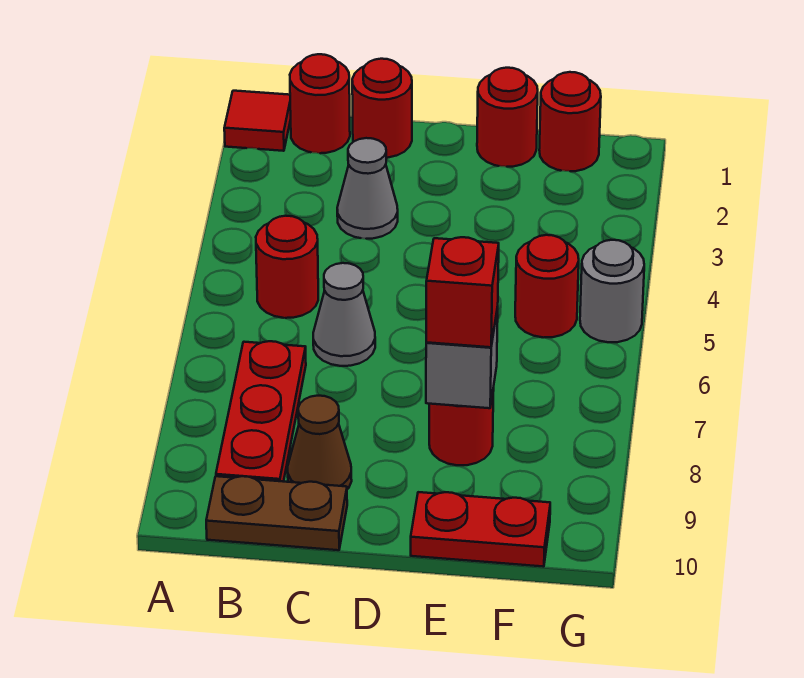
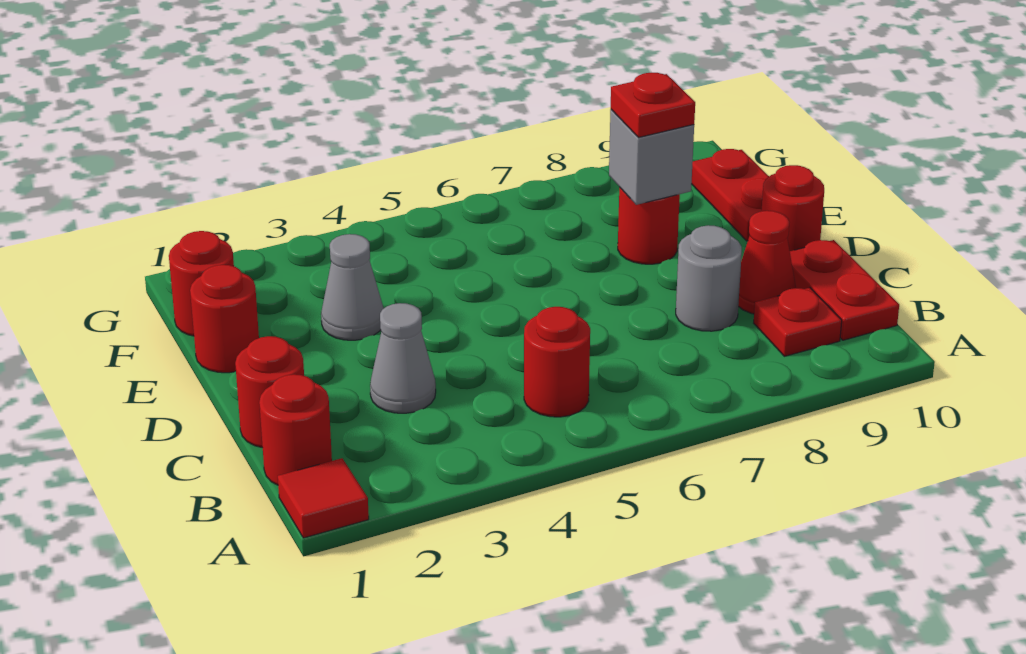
red 1x3 plate [216,341,306,482] -> red 1x1 plate [754,288,842,356]
brown 1x2 plate [206,476,347,550] -> red 1x2 plate [790,240,899,340]
grey 1x1 cone [313,263,375,366] -> grey 1x1 cone moved to [321,234,384,340]
brown 1x1 cone [288,396,352,489] -> red 1x1 cone [738,211,796,314]
red 1x1 brick [426,237,499,347] -> red 1x1 plate [611,73,695,138]
red 1x1 round brick [515,235,579,338] -> red 1x1 round brick moved to [762,165,824,251]
grey 1x1 round brick [580,240,644,342] -> grey 1x1 round brick moved to [676,225,742,331]

